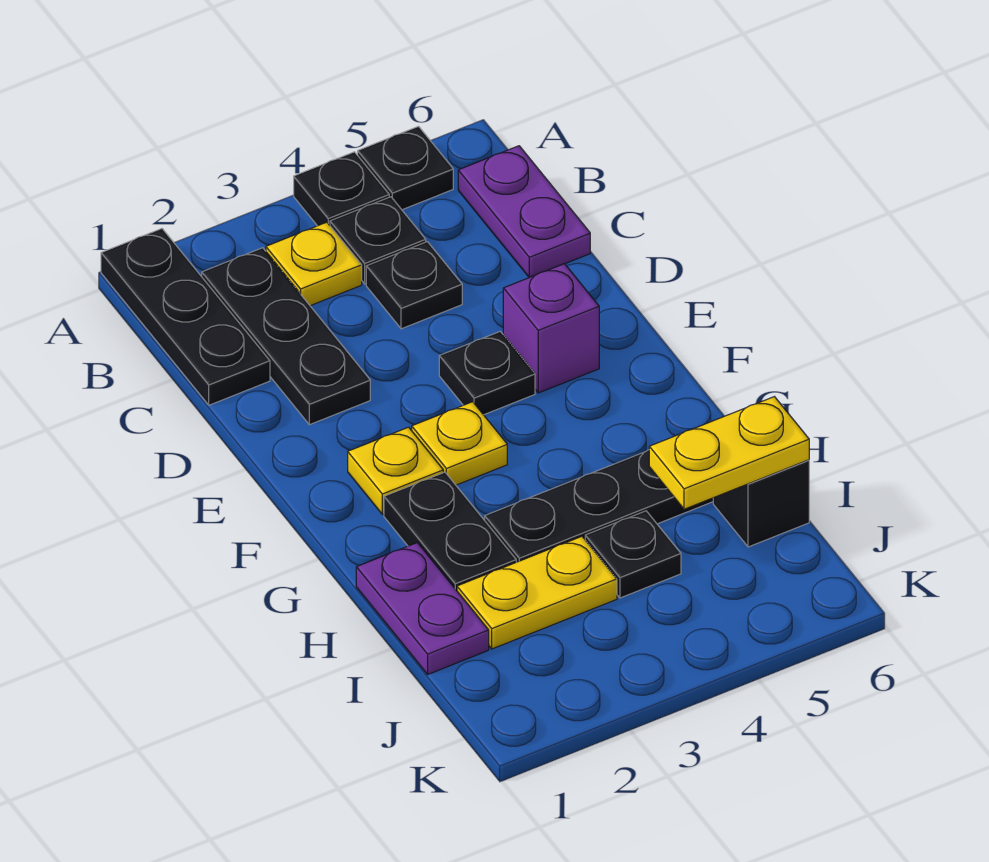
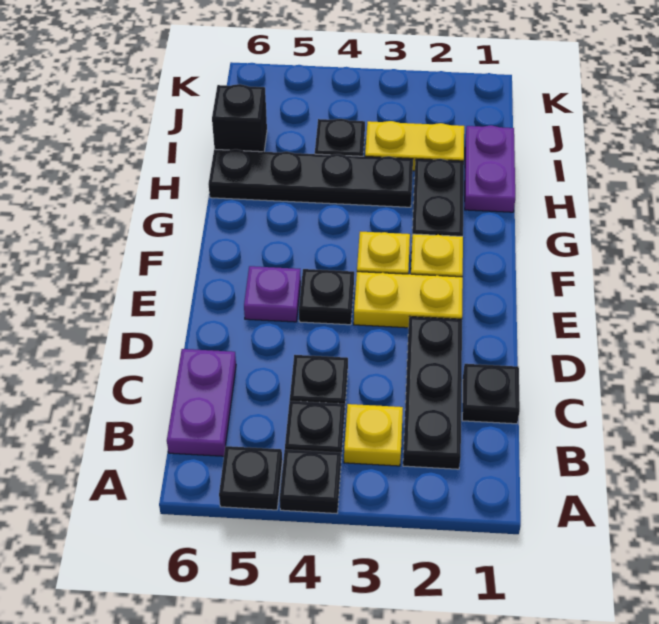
black 1x3 plate [101,229,270,405] -> black 1x1 plate [462,364,520,424]
purple 1x1 brick [503,264,599,393] -> purple 1x1 plate [244,266,301,322]
yellow 1x2 plate [649,397,809,509] -> yellow 1x2 plate moved to [354,272,463,328]

